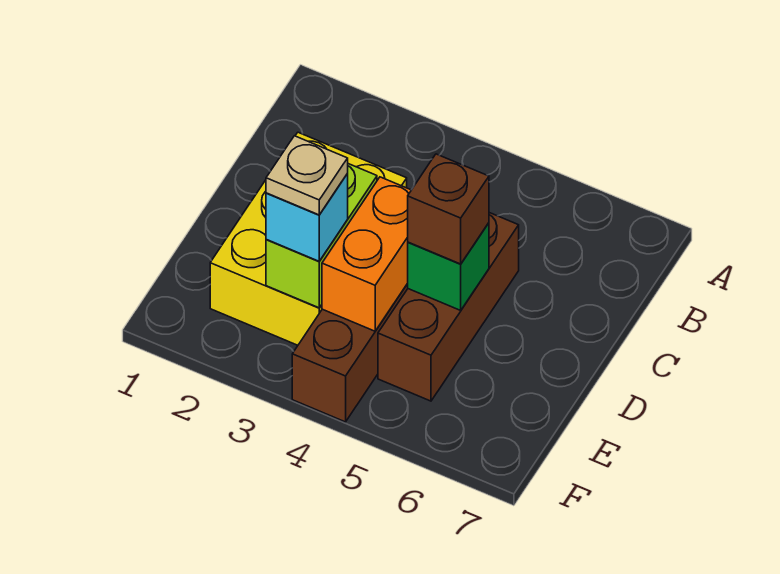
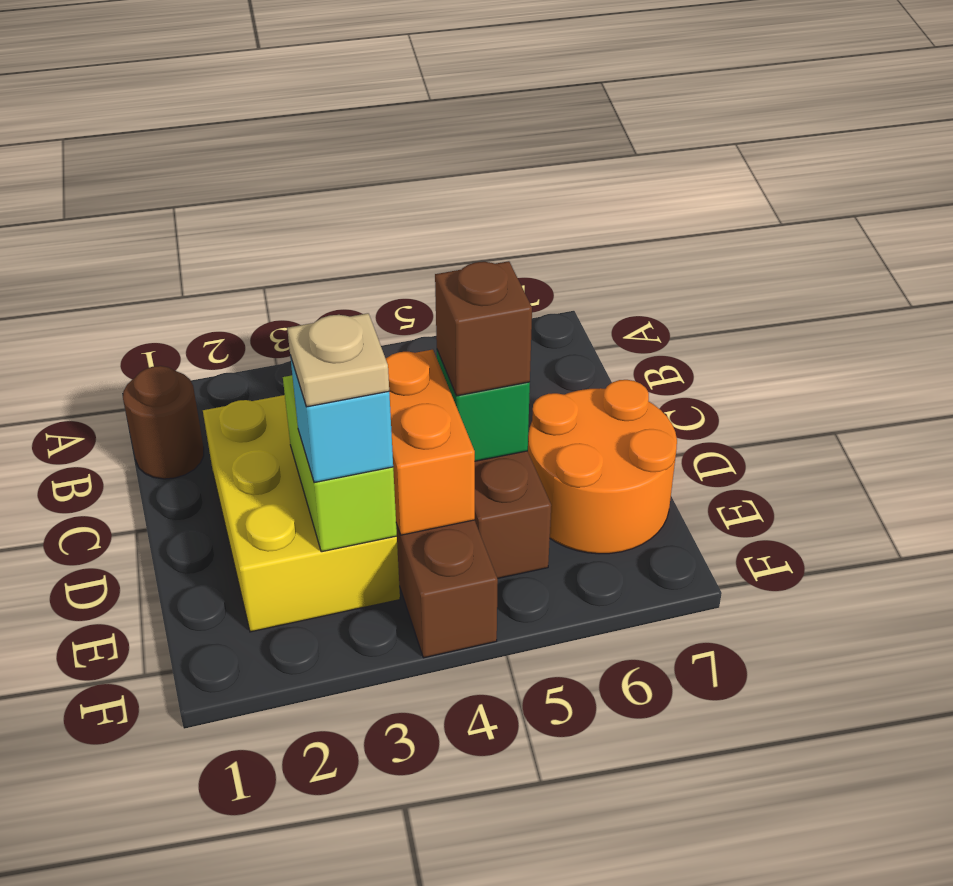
none -> brown 1x1 round brick [123,366,204,479]
none -> orange 2x2 round brick [528,380,677,554]

